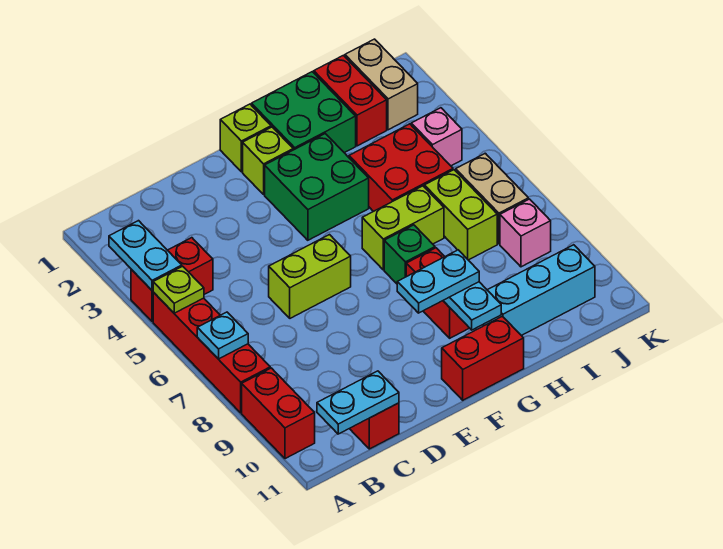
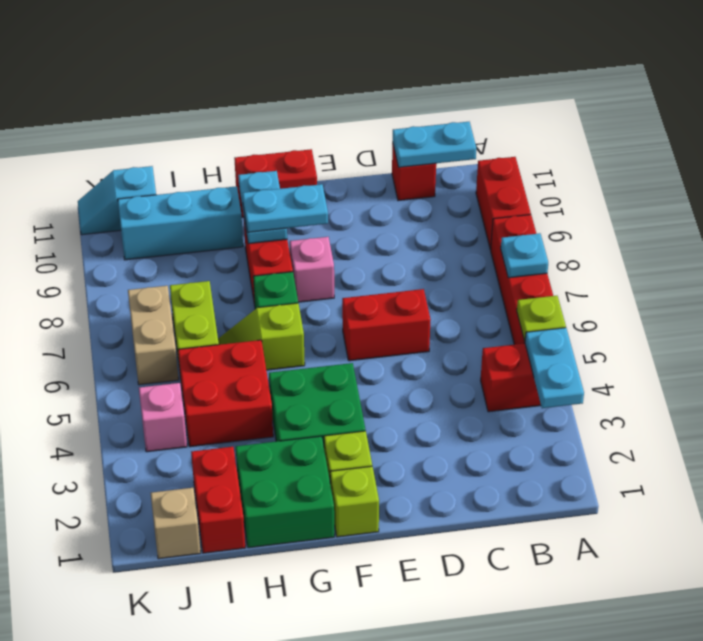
lime 1x2 brick [269,235,351,318] -> red 1x2 brick [342,289,431,361]
lime 1x2 brick [362,186,444,270] -> lime 1x2 slope [218,303,305,370]
tan 1x2 brick [345,39,418,130] -> tan 1x1 brick [151,488,201,559]
pink 1x1 brick [500,199,551,267] -> pink 1x1 brick moved to [290,237,334,302]
none -> cyan 1x2 slope [78,166,156,235]

